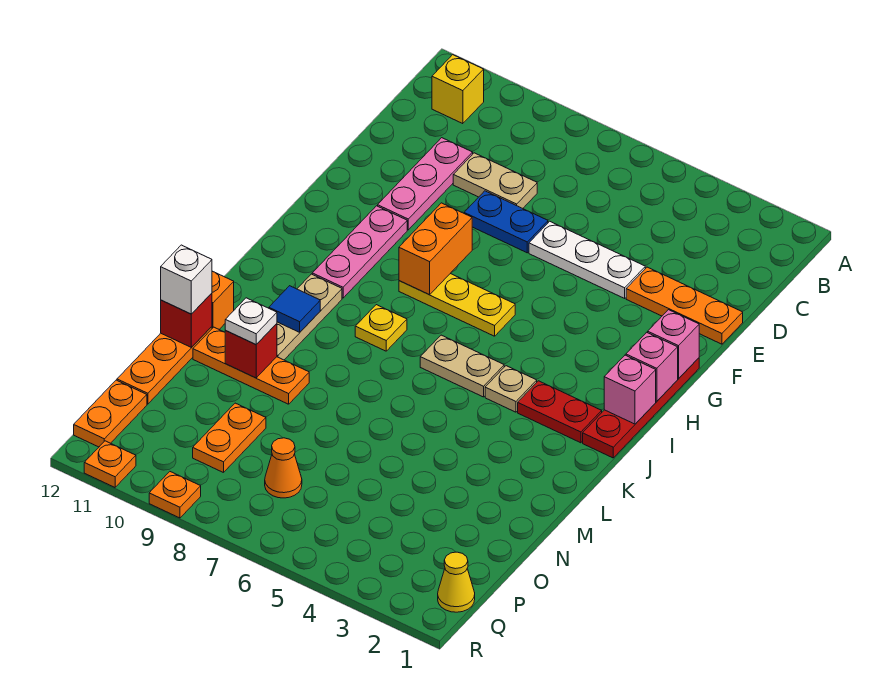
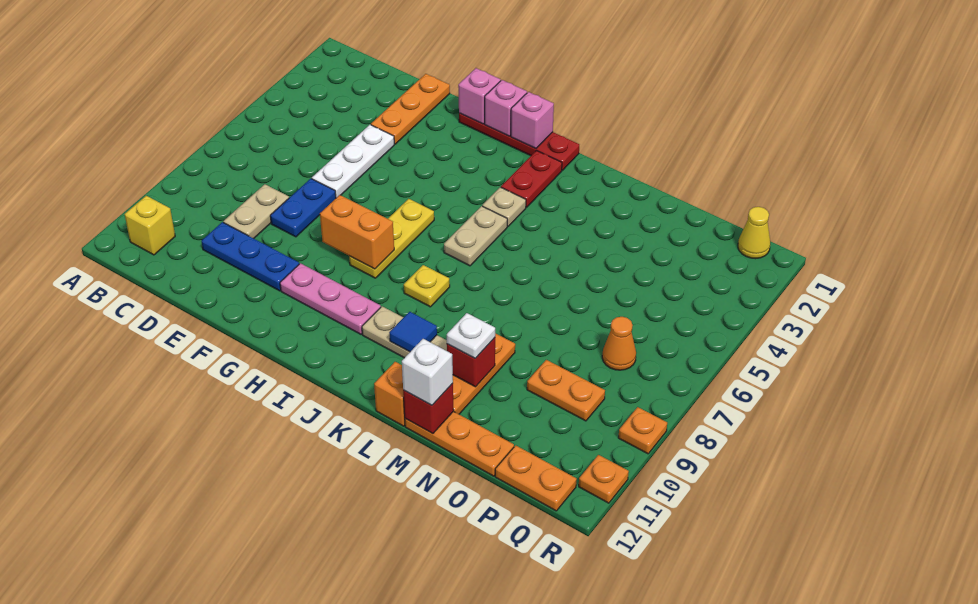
pink 1x3 plate [378,138,473,230] -> blue 1x3 plate [202,222,299,291]

